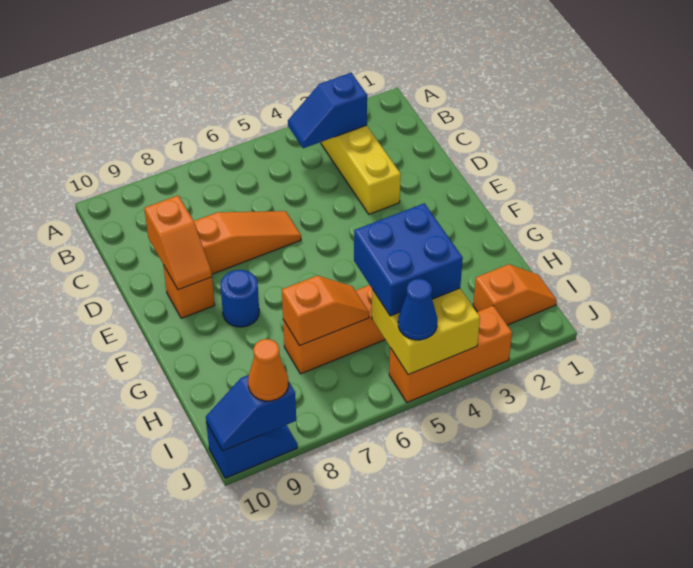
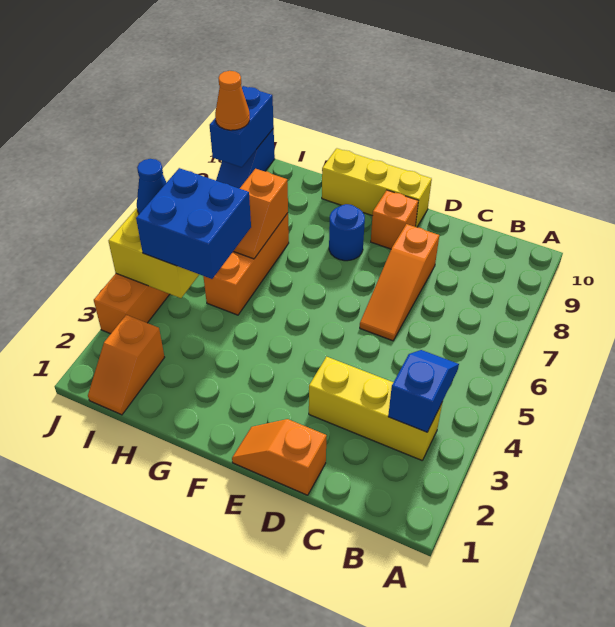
orange 1x2 slope [144,196,212,290] -> orange 1x2 slope moved to [232,419,327,495]
none -> yellow 1x3 brick [322,148,432,227]
blue 1x2 slope [206,375,296,451] -> blue 1x2 brick [210,86,274,167]

